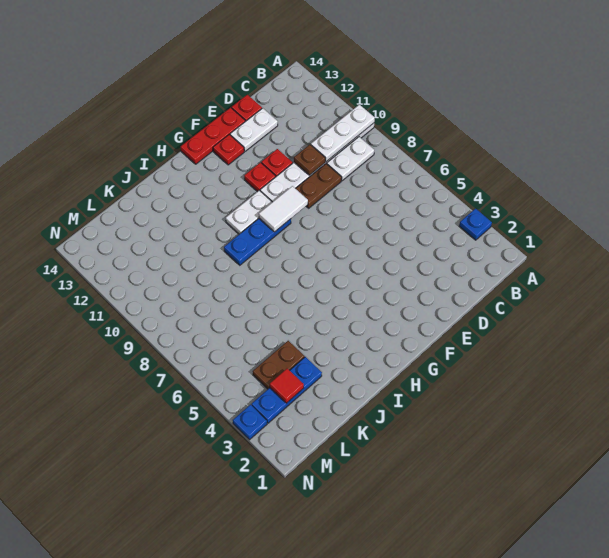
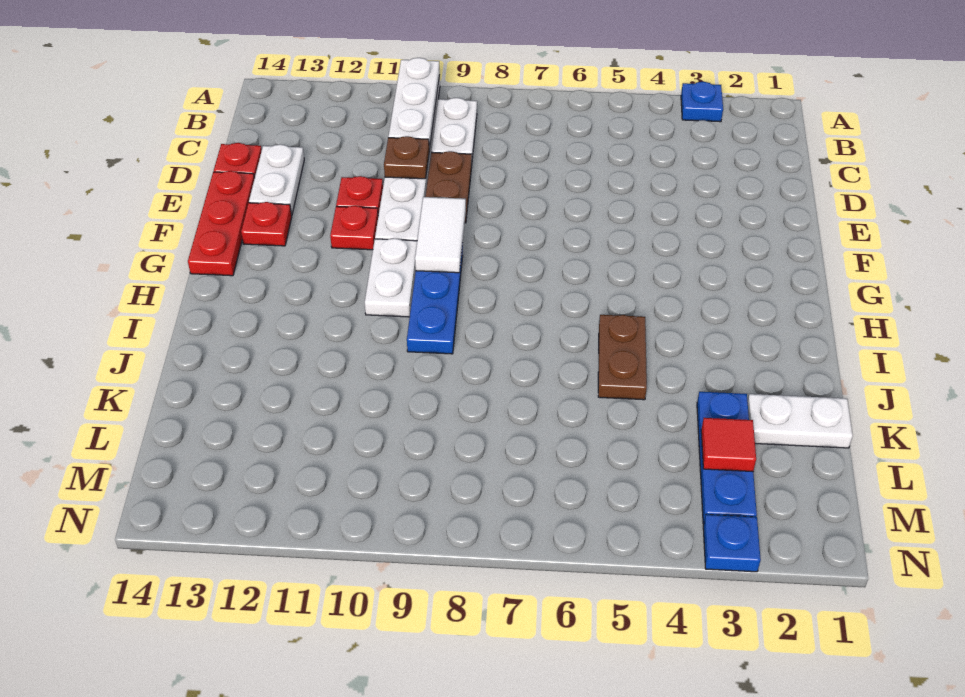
none -> white 1x2 plate [747,394,853,448]
brown 1x2 plate [253,341,305,389] -> brown 1x2 plate moved to [598,315,647,400]

